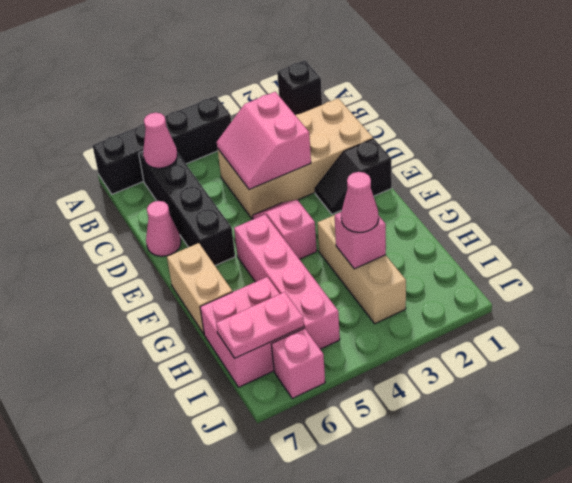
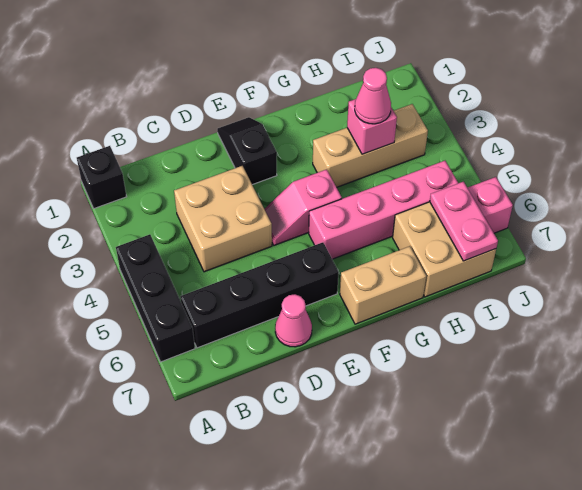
black 1x4 brick [92,96,231,194] -> black 1x3 brick [116,234,195,362]
pink 1x1 cone [143,113,177,168] -> none
tan 2x4 brick [217,98,373,219] -> tan 2x2 brick [174,166,272,272]
pink 2x2 slope [217,92,311,190] -> none
black 1x2 slope [315,139,392,214] -> black 1x2 slope turned to [217,117,277,185]
pink 2x2 brick [200,277,304,387] -> tan 2x2 brick [393,202,496,297]

